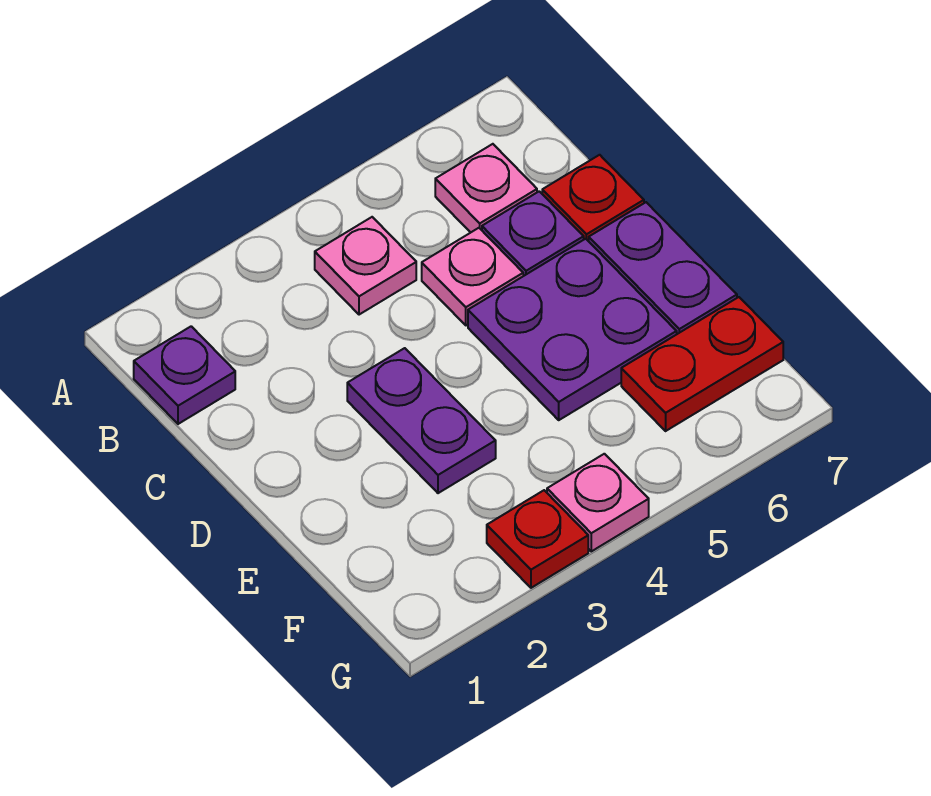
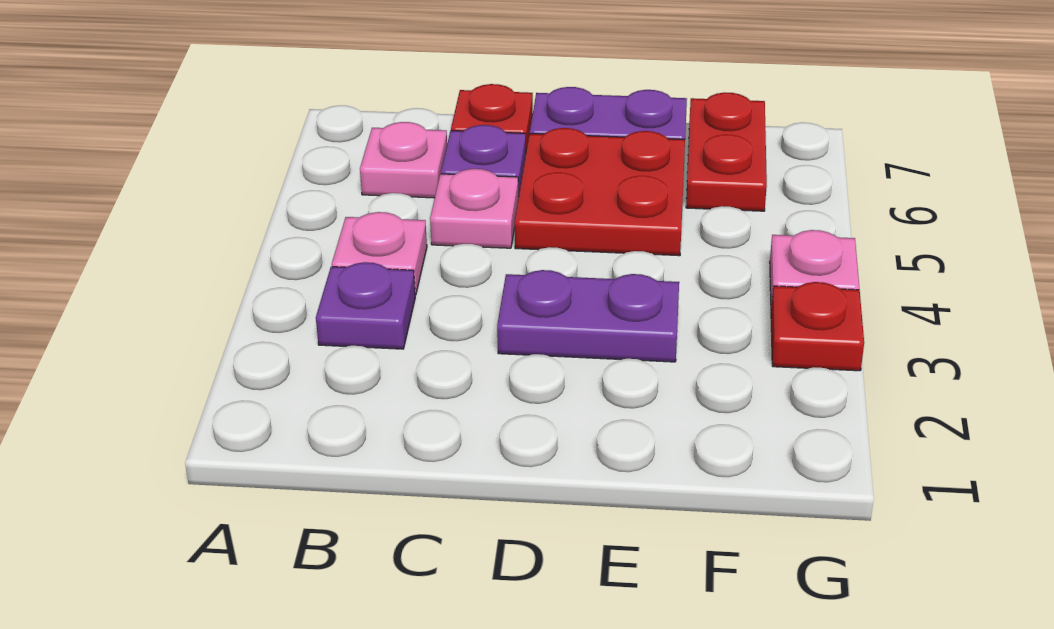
purple 1x1 plate [134,326,235,424] -> purple 1x1 plate moved to [316,262,415,349]
purple 2x2 plate [468,239,677,420] -> red 2x2 plate [515,128,685,256]

